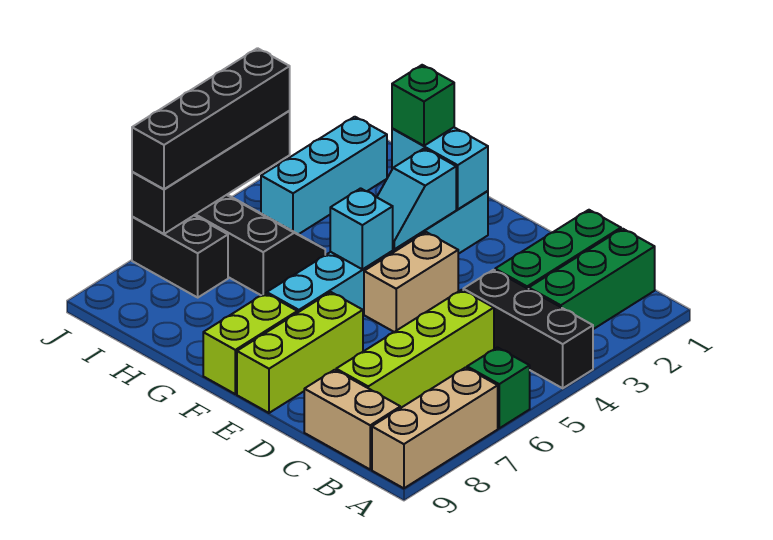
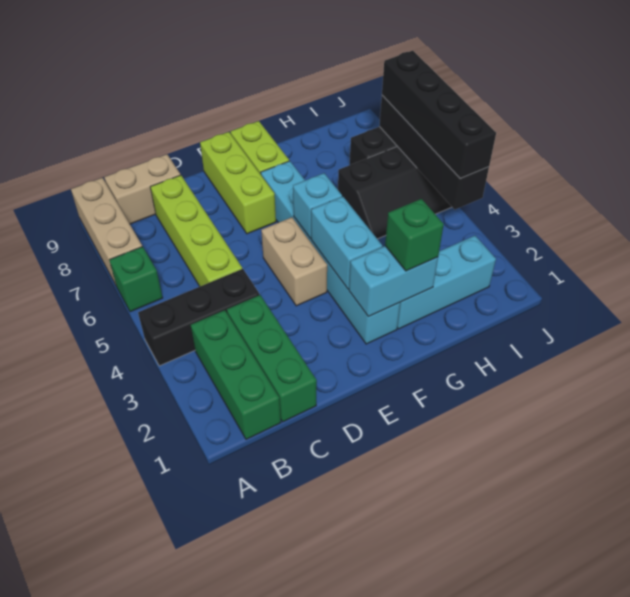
cyan 1x2 slope [377,148,456,249] -> cyan 1x2 brick [311,197,382,289]
cyan 1x3 brick [261,117,387,234] -> cyan 1x3 brick turned to [397,236,496,329]

